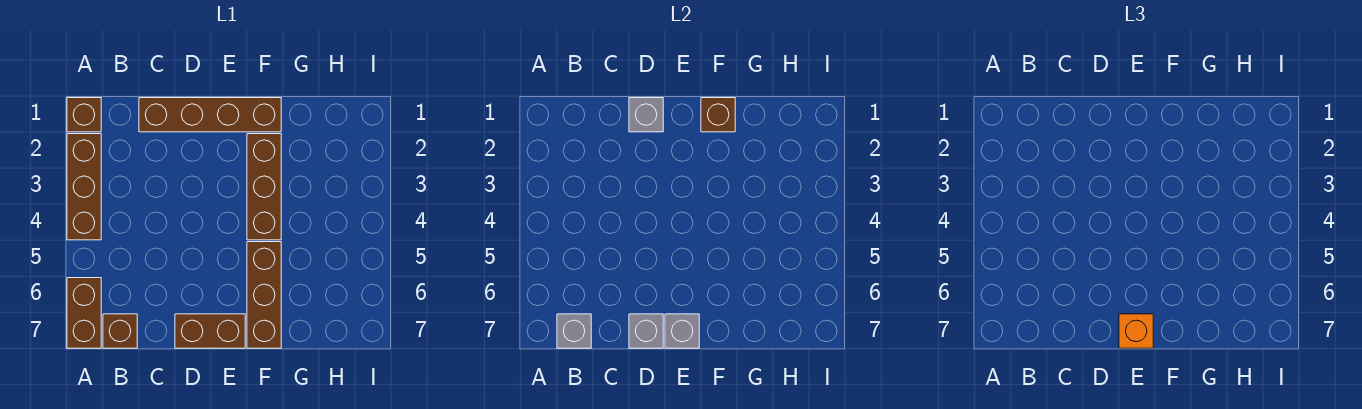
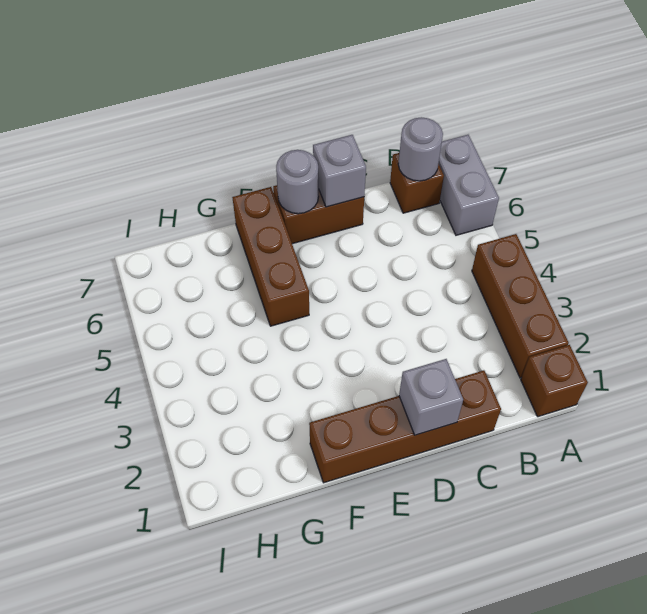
brown 1x2 brick [67,278,101,348] -> grey 1x2 brick [439,135,499,235]
grey 1x1 brick [557,314,591,348] -> grey 1x1 round brick [398,117,443,181]
grey 1x1 brick [665,314,699,348] -> grey 1x1 round brick [276,150,319,214]
orange 1x1 brick [1119,314,1153,348] -> none
brown 1x1 brick [701,98,735,132] -> none
brown 1x3 brick [247,134,281,240] -> none

